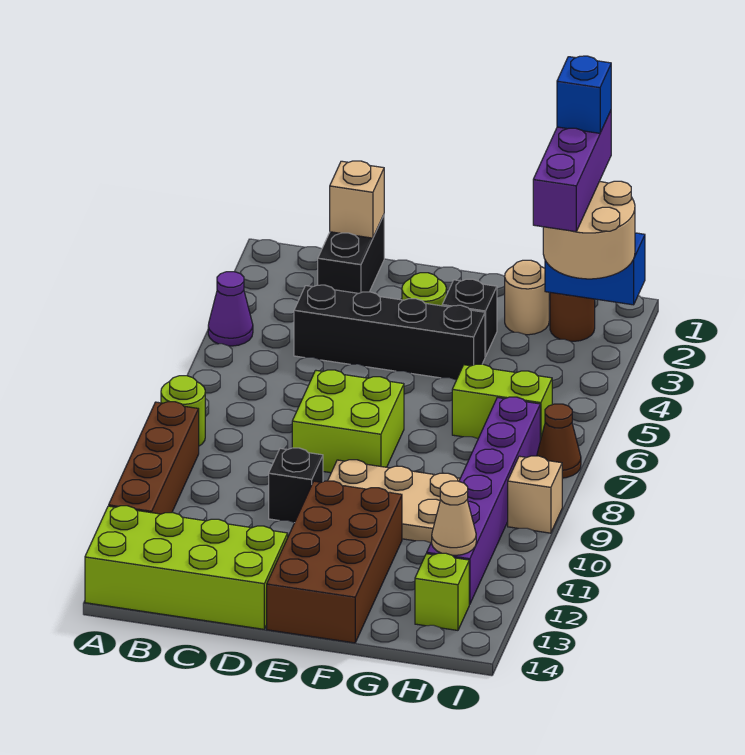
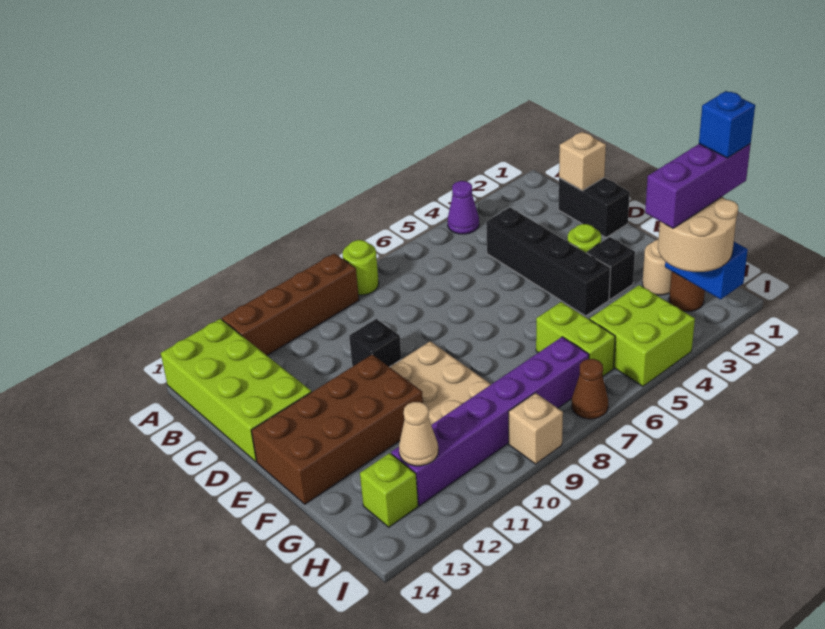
black 1x2 brick [318,215,384,293] -> black 1x2 brick turned to [558,178,630,238]
lime 2x2 brick [292,370,404,473] -> lime 2x2 brick moved to [590,285,695,386]

